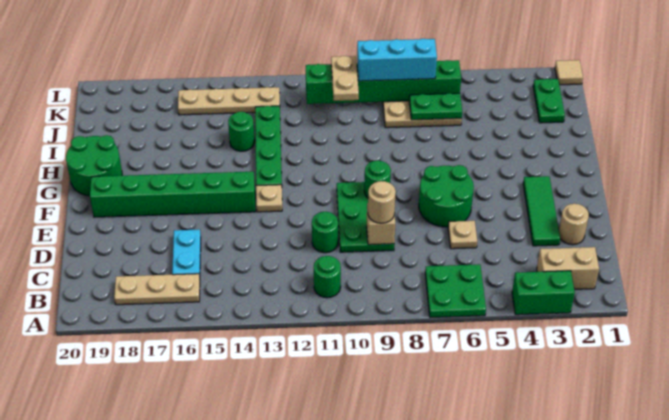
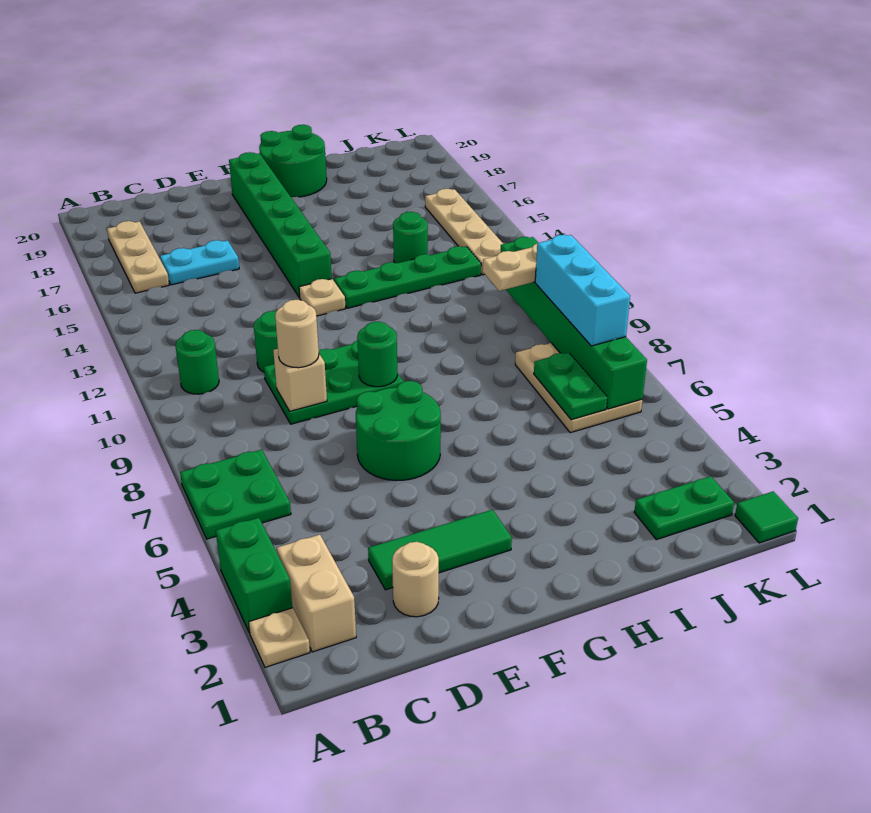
tan 1x1 plate [448,221,477,249] -> tan 1x1 plate moved to [249,608,310,667]
tan 1x1 tile [555,60,583,85] -> green 1x1 tile [735,491,798,543]

